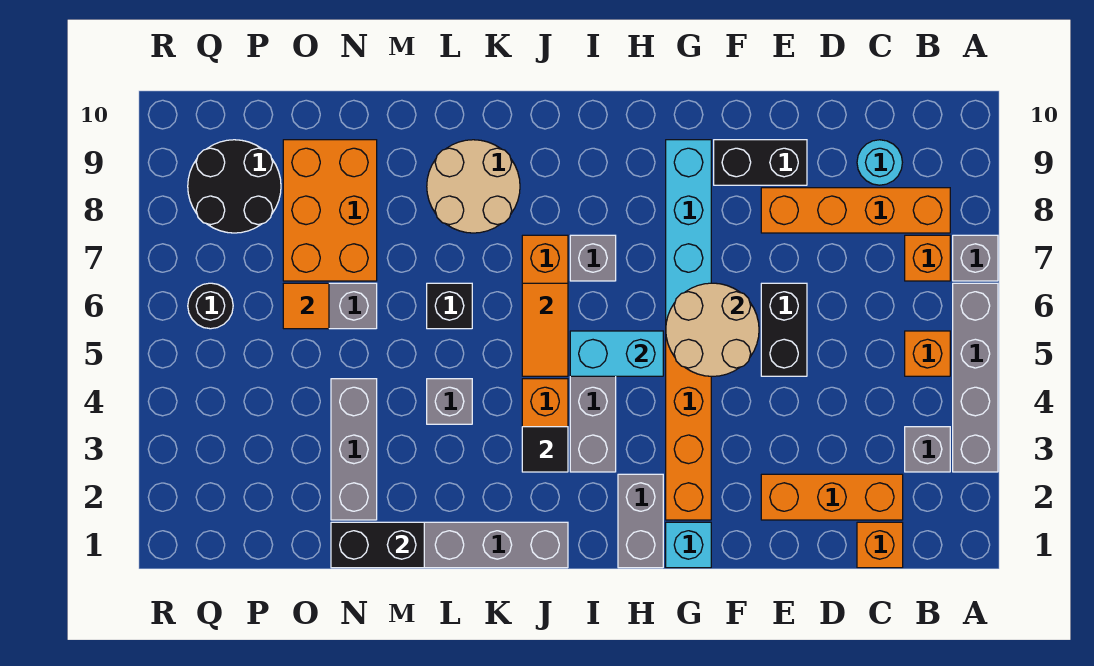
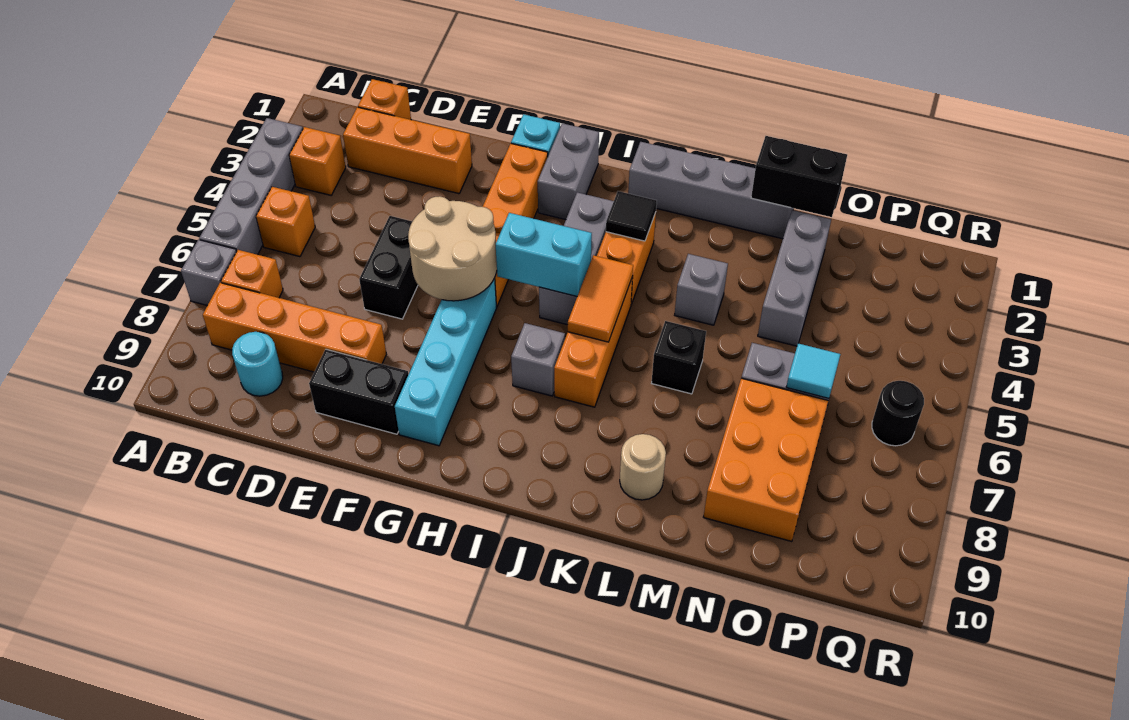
grey 1x1 brick [905,427,950,472] -> orange 1x1 brick [289,127,346,195]
tan 2x2 round brick [427,140,520,233] -> tan 1x1 round brick [620,434,666,500]
orange 1x1 tile [283,283,329,329] -> cyan 1x1 tile [786,343,840,398]
black 2x2 round brick [188,140,281,233] -> none

